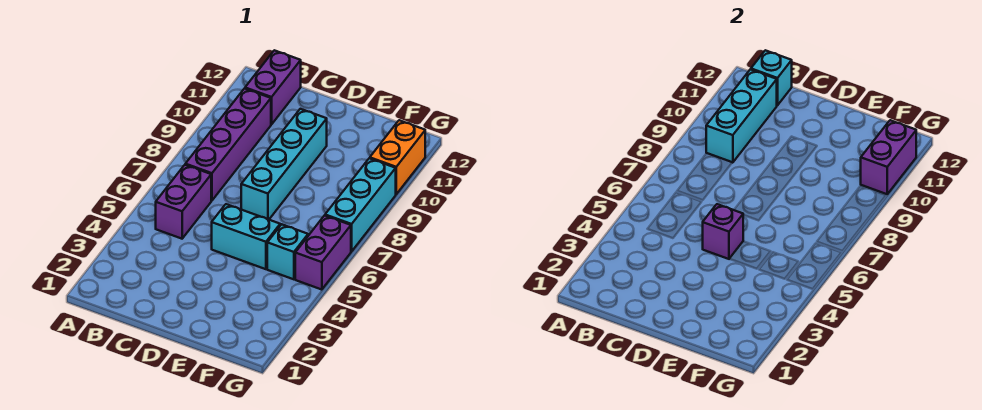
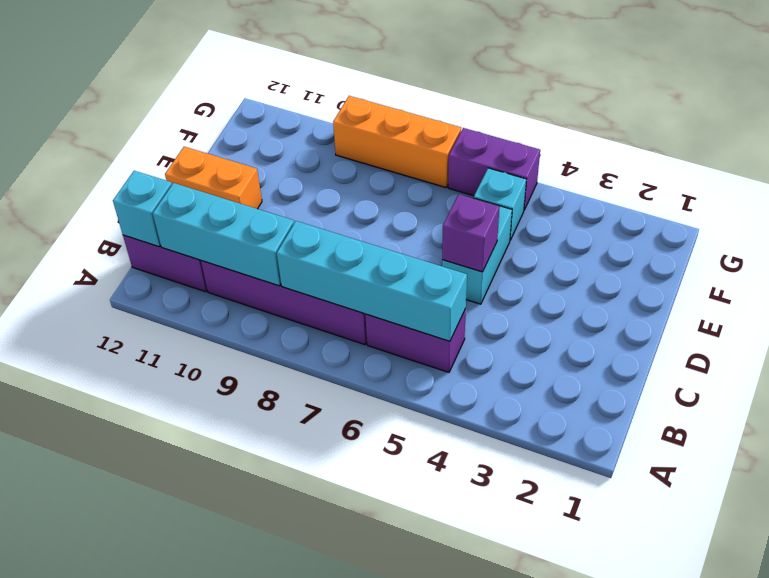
cyan 1x4 brick [241,109,327,220] -> cyan 1x4 brick moved to [277,221,467,341]
cyan 1x3 brick [325,158,396,251] -> orange 1x3 brick [333,96,461,187]
orange 1x2 brick [370,120,425,194] -> orange 1x2 brick moved to [165,147,262,209]
purple 1x2 brick [861,120,916,194] -> none

